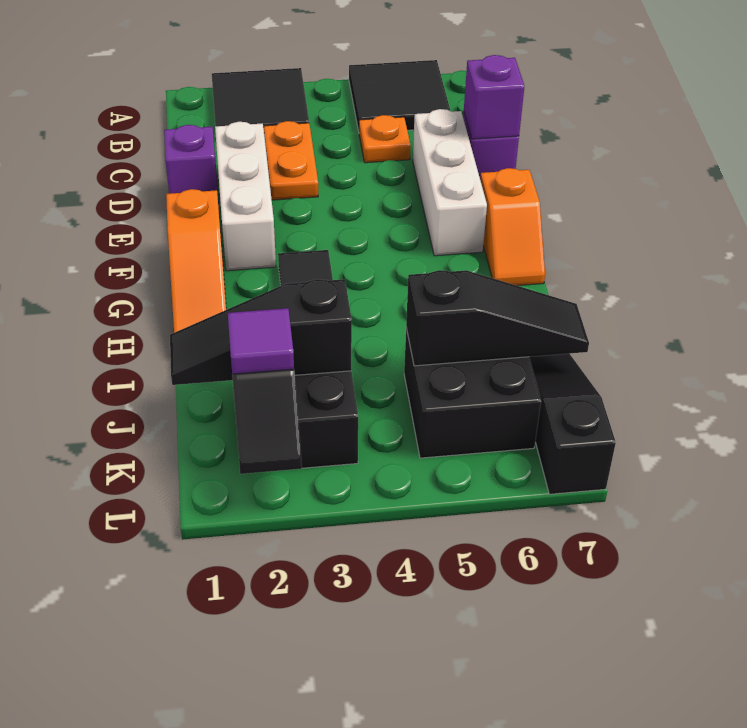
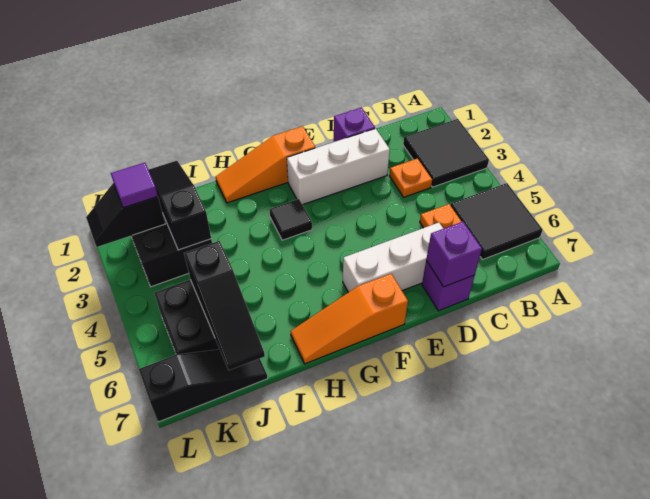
orange 1x2 plate [264,121,318,200] -> orange 1x1 plate [389,159,432,197]
orange 1x2 slope [480,168,545,286] -> orange 1x3 slope [291,274,408,364]

